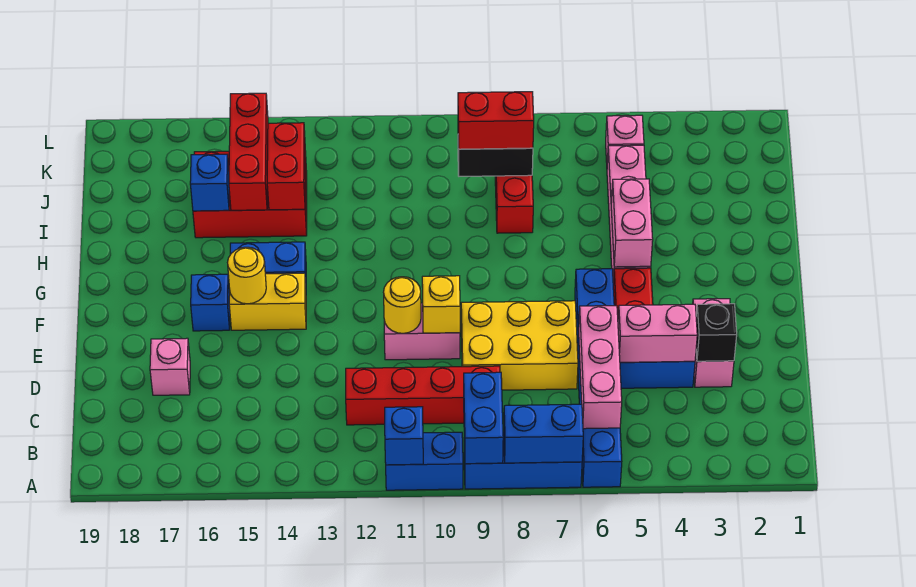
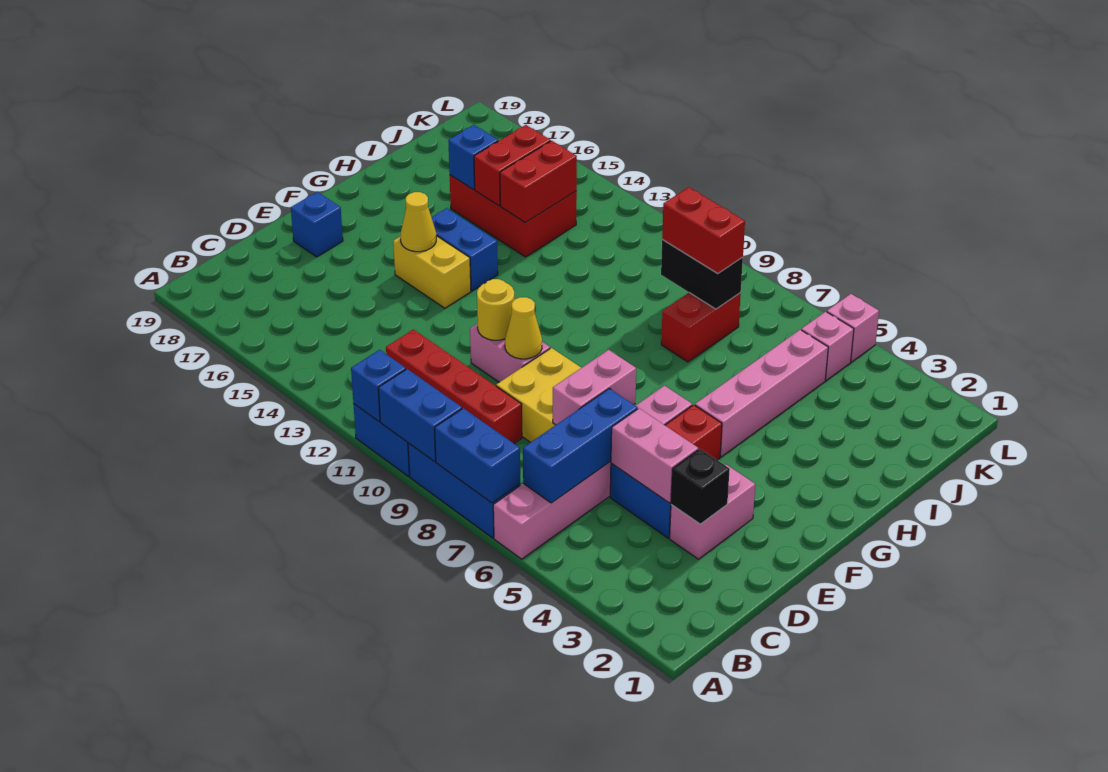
blue 1x6 brick [575,269,622,487] -> pink 1x6 brick [493,386,692,559]
blue 1x2 brick [464,372,503,464] -> blue 1x2 brick turned to [378,369,462,462]
pink 1x3 brick [579,306,622,429] -> blue 1x3 brick [523,388,638,503]
pink 1x1 brick [150,338,190,395] -> pink 1x1 brick moved to [827,294,879,362]
yellow 1x1 brick [422,276,460,333] -> yellow 1x1 cone [505,297,542,359]
yellow 1x1 round brick [228,247,266,304] -> yellow 1x1 cone [401,192,436,252]
blue 1x1 brick [191,274,230,331] -> blue 1x1 brick moved to [291,192,343,257]
pink 1x2 brick [611,179,653,267] -> pink 1x2 brick moved to [553,350,636,425]
red 1x3 brick [229,93,268,210] -> red 1x2 brick [474,125,551,206]

